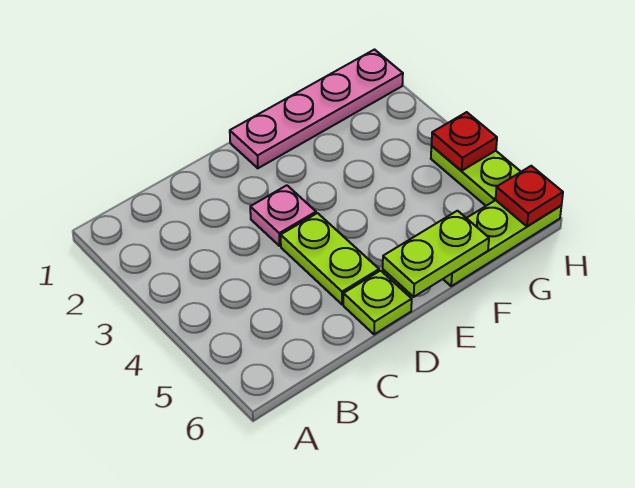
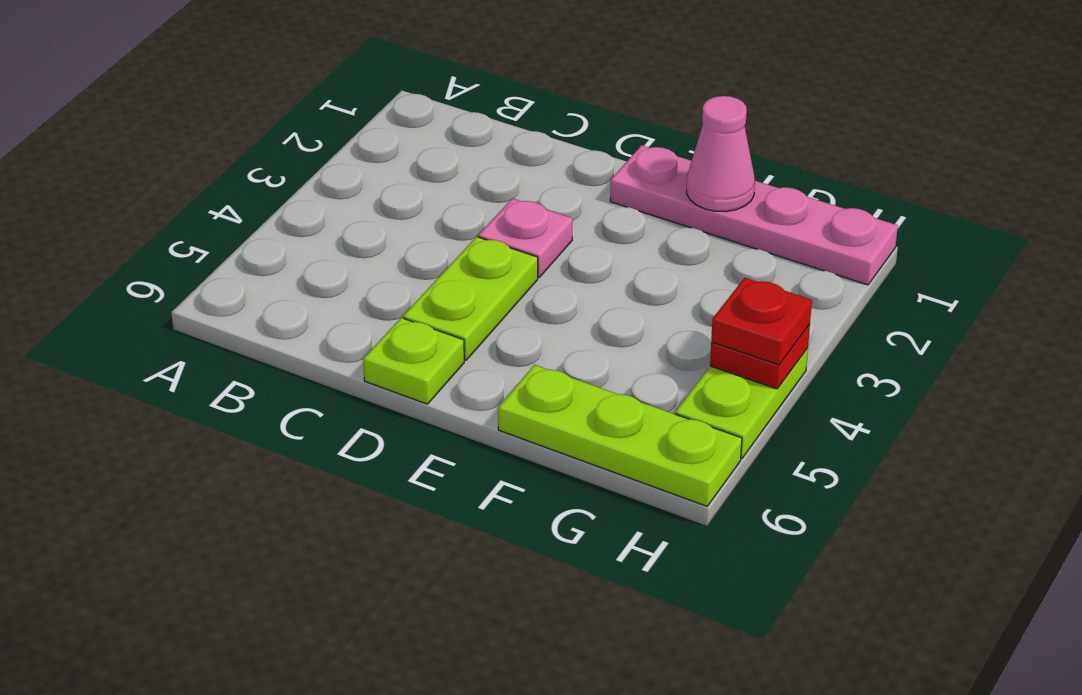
lime 1x2 plate [383,211,489,297] -> none
none -> pink 1x1 cone [687,96,755,212]
red 1x1 plate [495,166,563,226] -> red 1x1 plate moved to [711,278,812,365]

